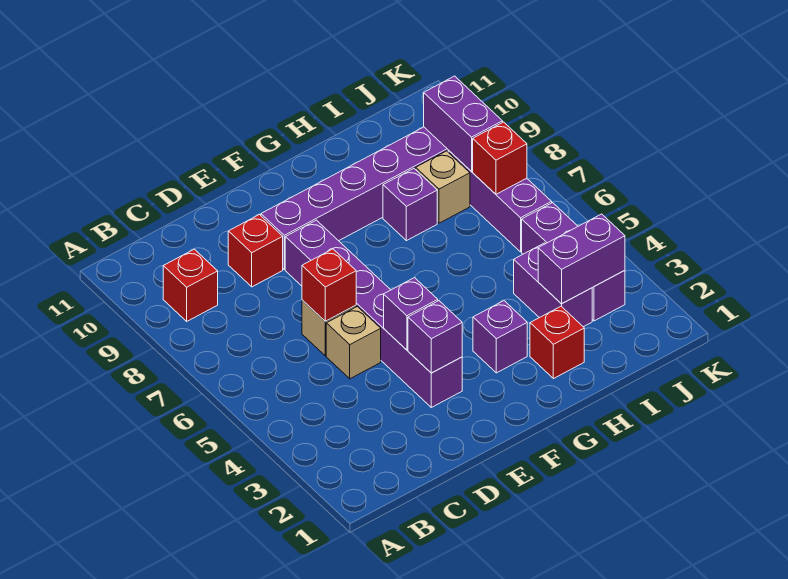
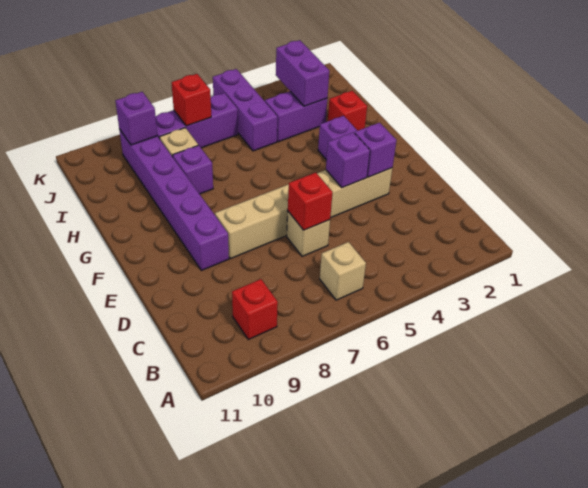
tan 1x1 brick [326,307,381,379] -> tan 1x1 brick moved to [320,242,366,300]
red 1x1 brick [228,215,283,287] -> none
purple 1x6 brick [285,220,462,407] -> tan 1x6 brick [215,168,392,259]
purple 1x3 brick [522,203,625,321] -> purple 1x3 brick turned to [213,69,277,151]
purple 1x2 brick [424,76,503,171] -> purple 1x1 brick [115,92,157,145]

